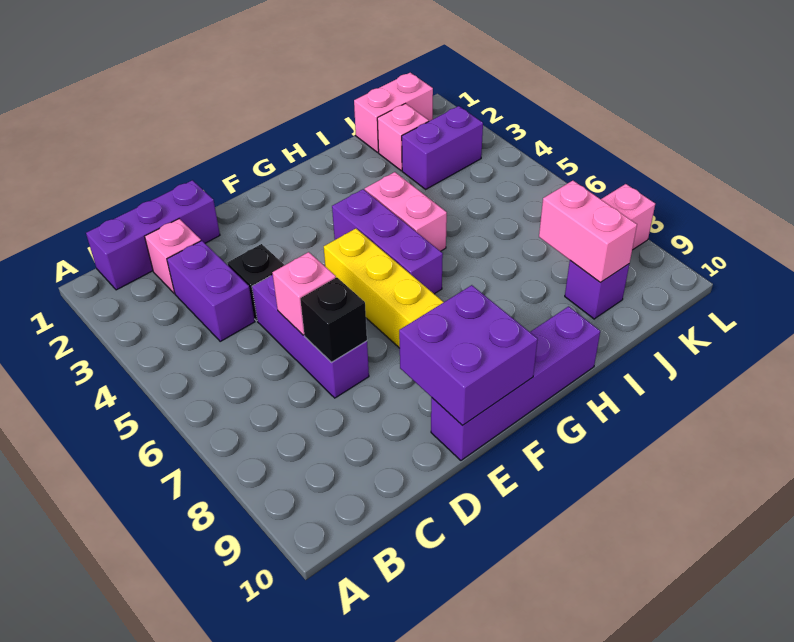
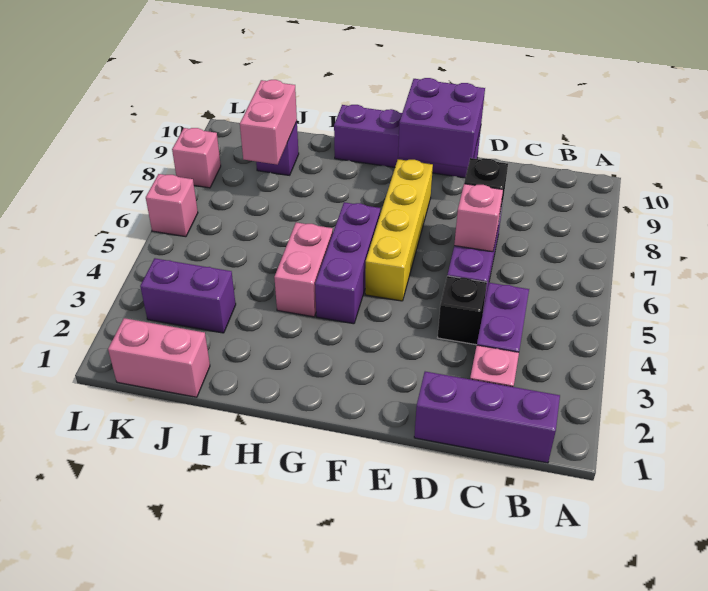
pink 1x1 brick [377,104,429,171] -> pink 1x1 brick moved to [146,174,198,237]

